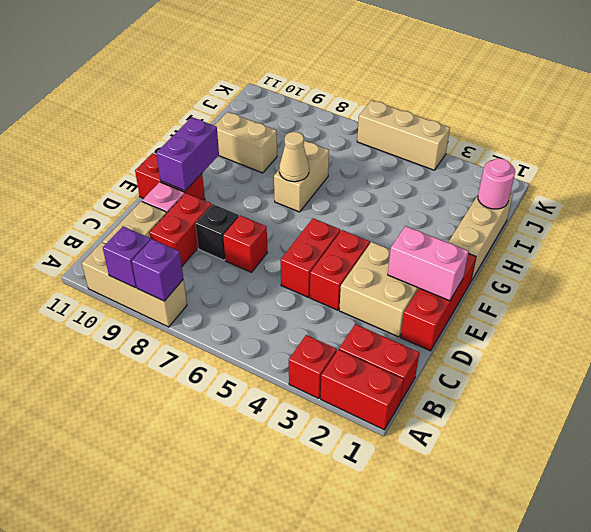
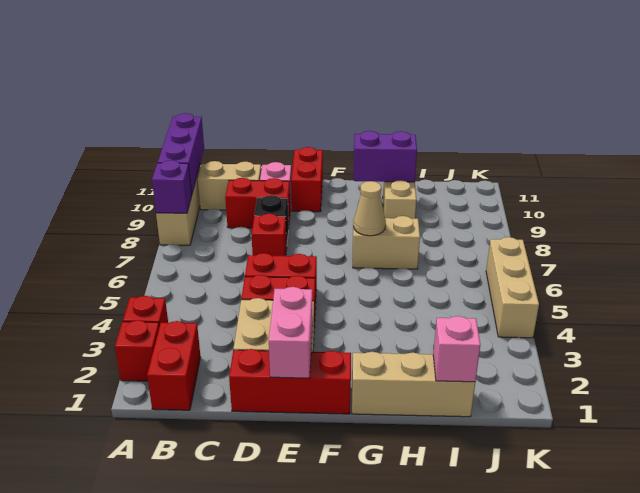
red 1x2 brick [321,350,404,430] -> red 1x1 brick [115,320,159,381]
purple 1x1 brick [103,226,151,288] -> purple 1x3 brick [158,113,204,195]
purple 1x2 brick [156,117,219,191] -> purple 1x2 brick moved to [354,131,417,182]
pink 1x1 round brick [478,158,515,209] -> pink 1x1 brick [433,316,480,382]

